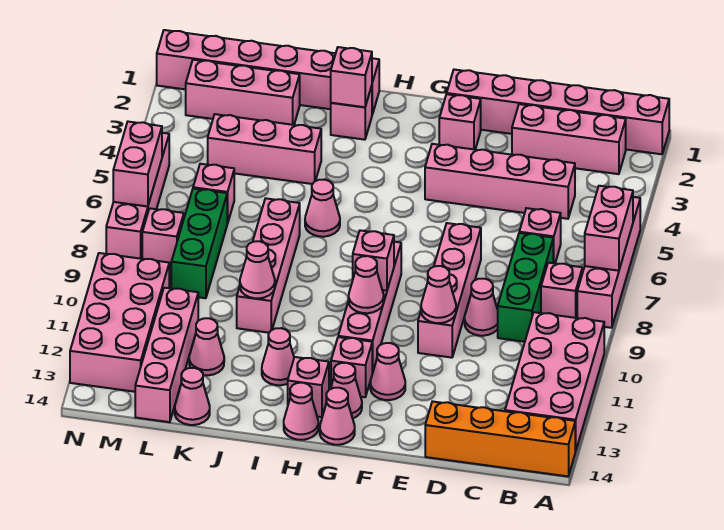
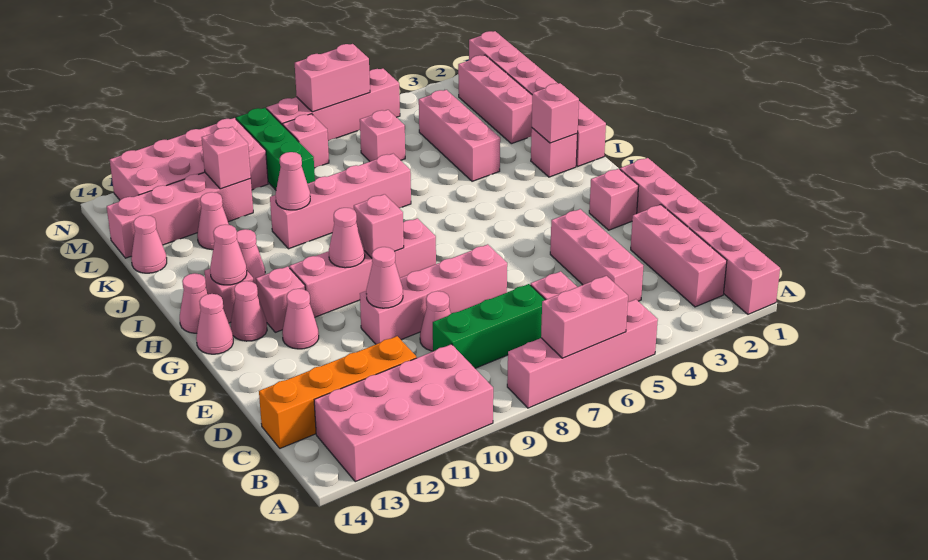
orange 1x4 brick [425,401,575,476] -> orange 1x4 brick turned to [259,336,417,448]
pink 1x1 brick [541,263,582,318] -> pink 1x1 brick moved to [202,127,251,189]
pink 1x4 brick [425,144,575,219] -> pink 1x3 brick [550,209,643,302]
pink 1x1 cone [305,180,340,237] -> pink 1x1 cone moved to [210,225,247,285]
green 1x3 brick [171,189,227,298] -> green 1x3 brick turned to [236,108,315,190]

